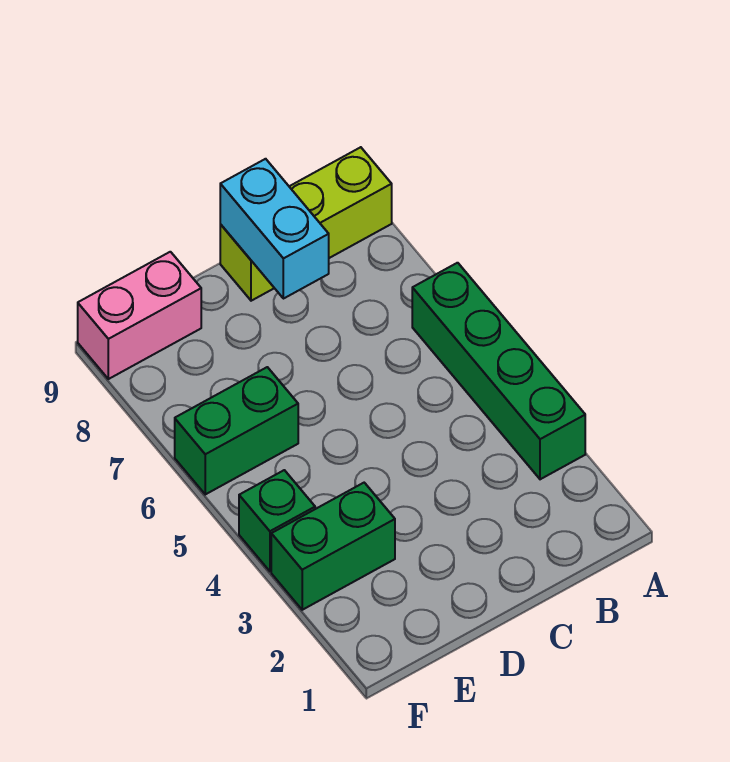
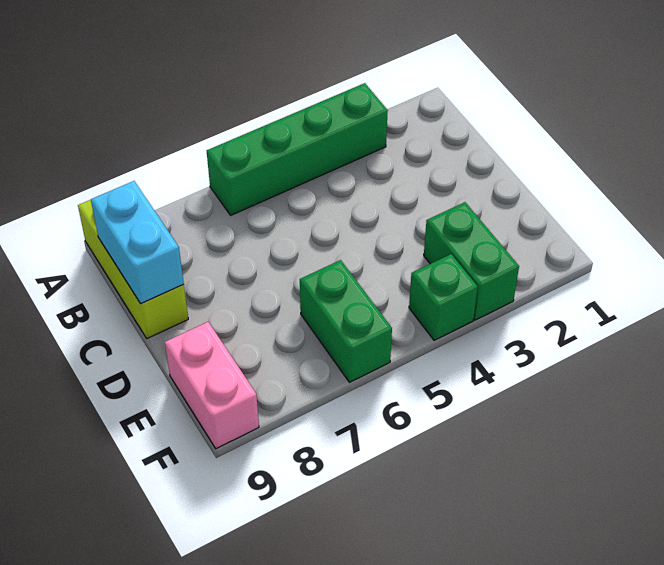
cyan 1x2 brick [220,159,329,299] -> cyan 1x2 brick turned to [91,181,184,304]

